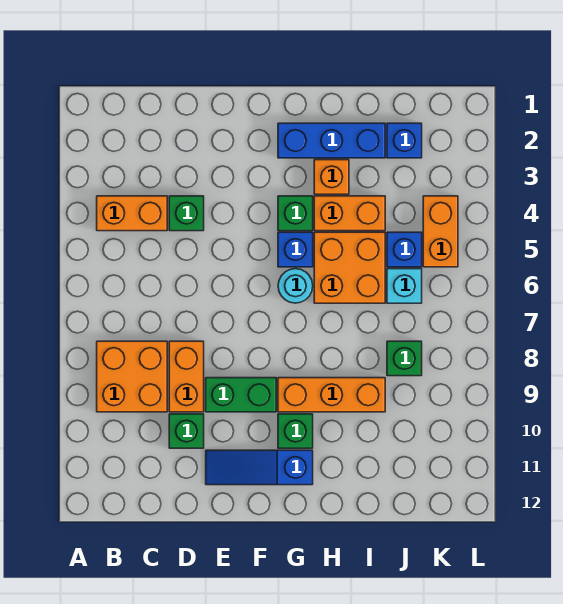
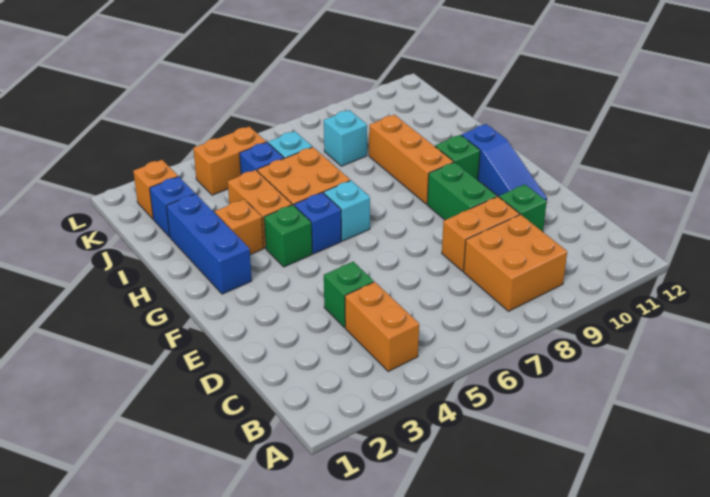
cyan 1x1 round brick [278,269,313,303] -> cyan 1x1 brick [324,180,370,241]
green 1x1 brick [387,341,422,376] -> cyan 1x1 brick [324,110,367,166]
none -> orange 1x1 brick [133,160,178,219]

